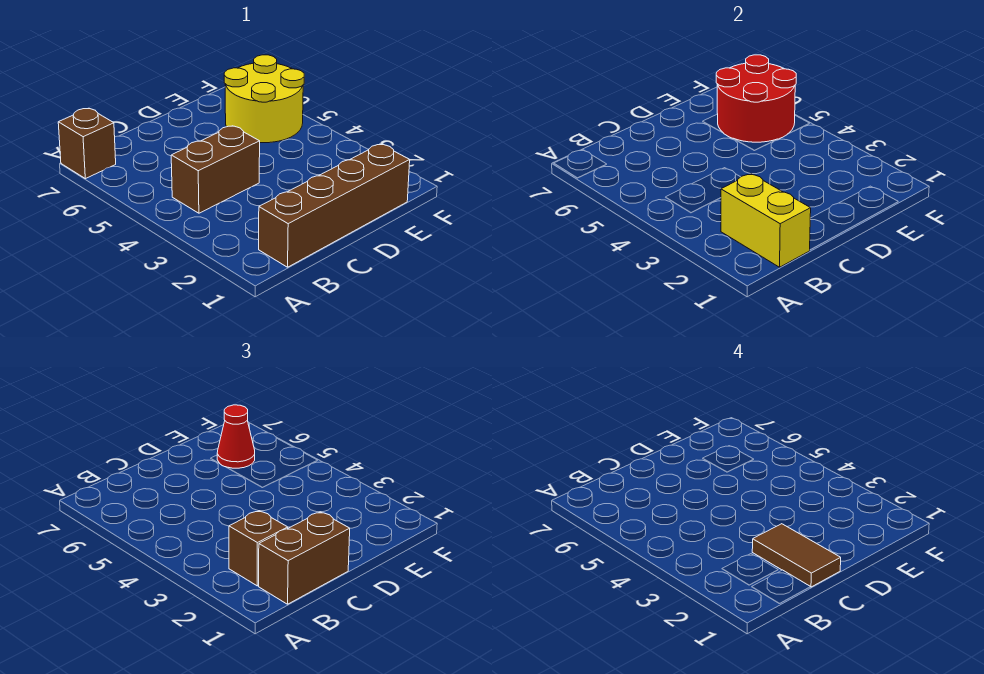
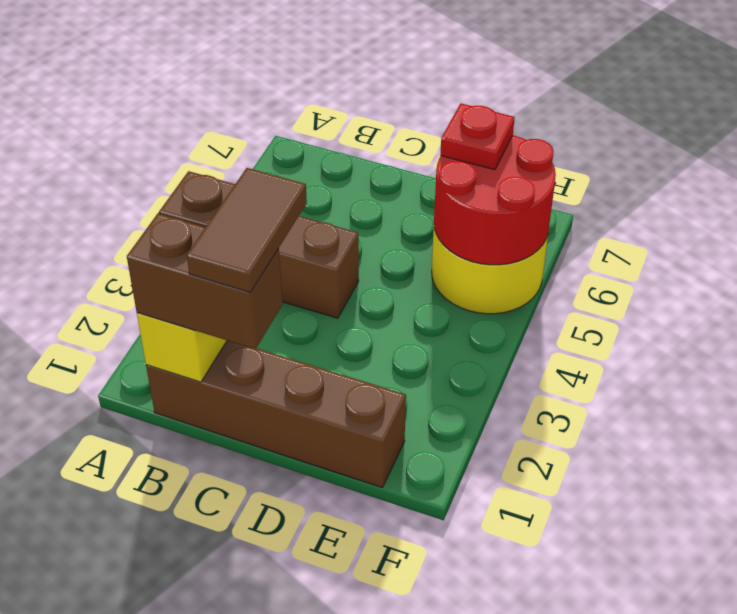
brown 1x1 brick [58,109,116,179] -> none
red 1x1 cone [217,405,255,468] -> red 1x1 plate [440,103,515,170]

